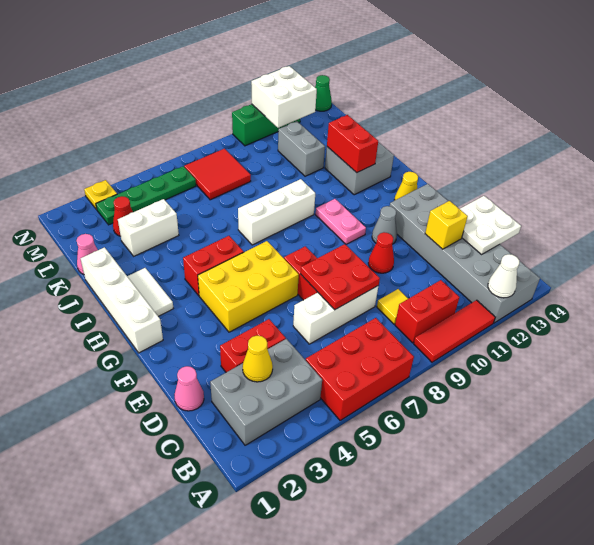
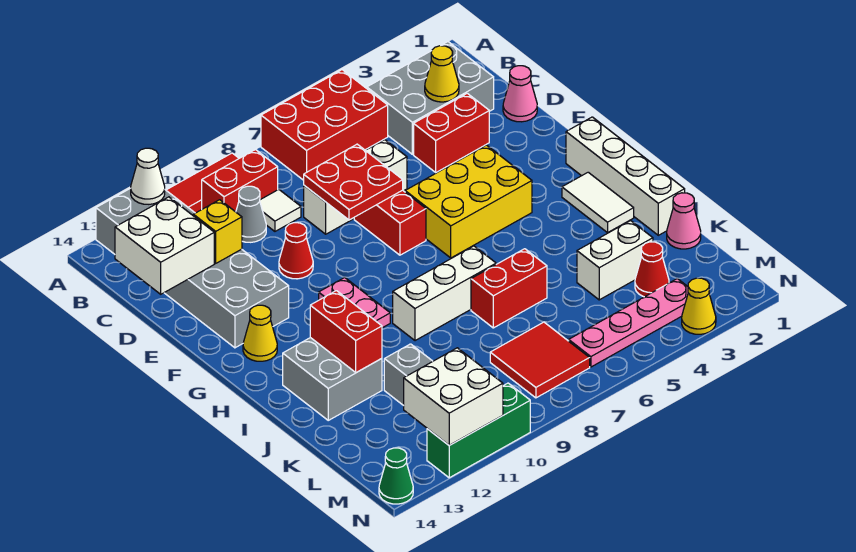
yellow 1x1 tile [377,289,408,324] -> white 1x1 tile [260,189,301,231]
white 2x2 plate [460,196,521,254] -> white 2x2 brick [115,197,214,294]
grey 1x1 cone [372,206,397,244] -> grey 1x1 cone moved to [236,186,266,242]
red 1x2 brick [183,236,244,296] -> red 1x2 brick moved to [471,249,547,328]
green 1x4 plate [96,166,196,225] -> pink 1x4 plate [569,279,688,367]
yellow 1x1 plate [84,180,117,210] -> yellow 1x1 cone [682,278,716,334]

